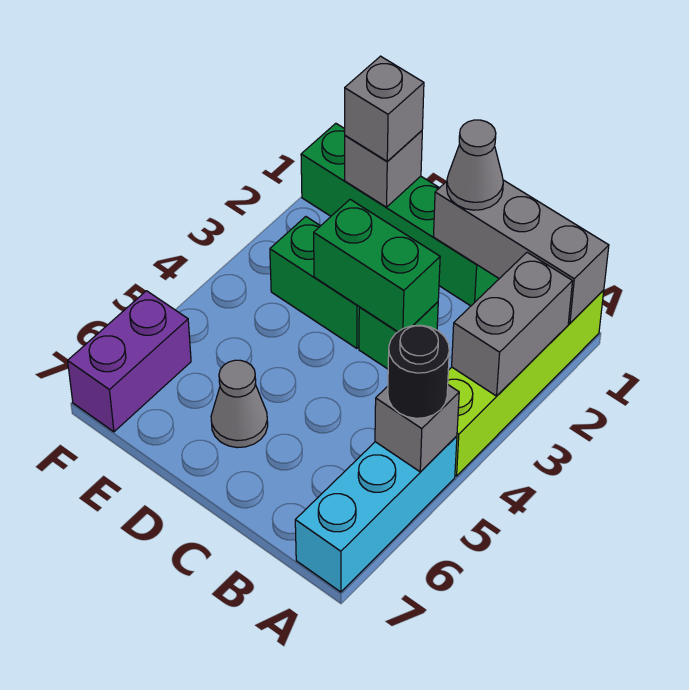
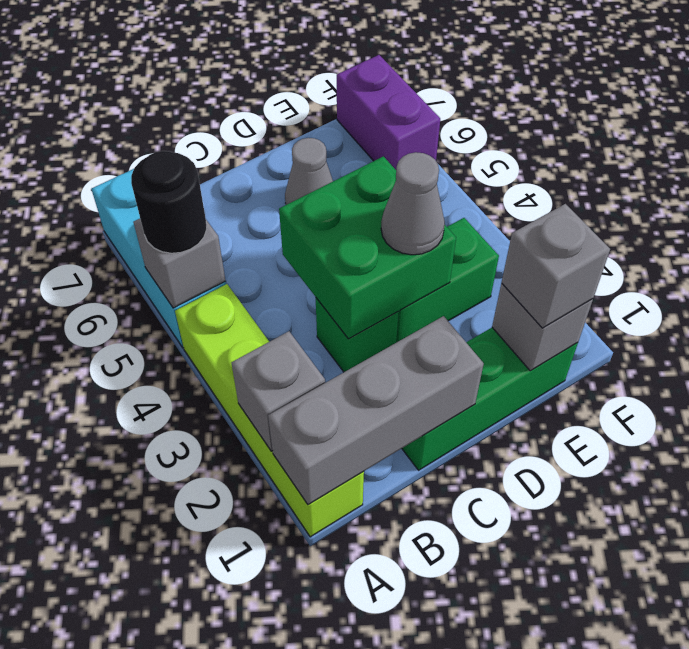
grey 1x2 brick [452,252,573,396] -> grey 1x1 brick [231,331,325,451]
green 1x4 brick [301,123,499,306] -> green 1x3 brick [402,328,578,470]
grey 1x1 cone [447,120,503,210] -> grey 1x1 cone moved to [381,152,445,255]
green 1x2 brick [314,199,440,332] -> green 2x2 brick [279,156,456,339]

